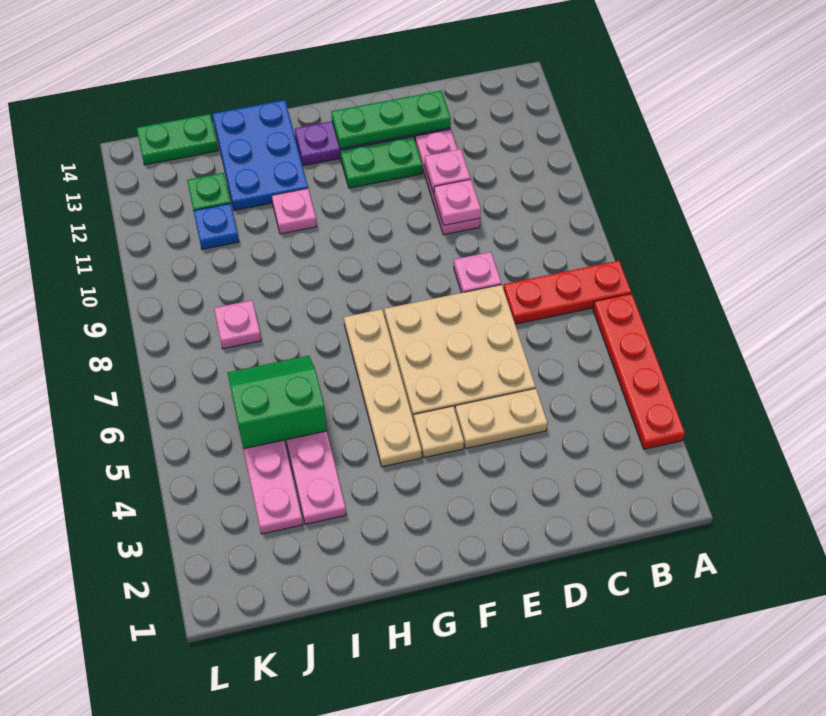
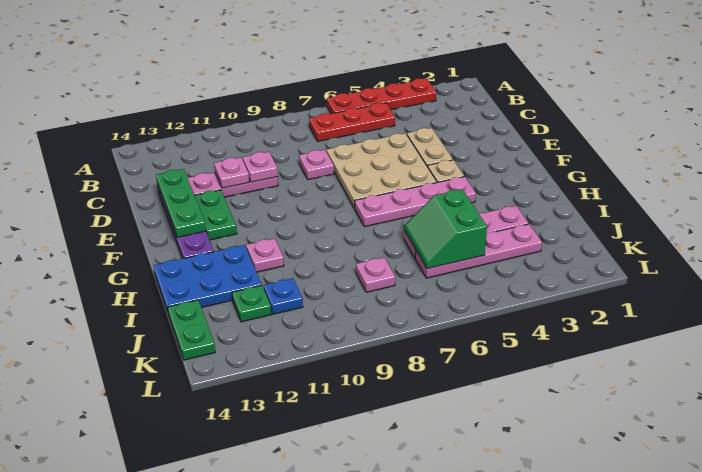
red 1x3 plate [503,261,631,324] -> red 1x3 plate turned to [309,103,395,141]
tan 1x4 plate [344,309,422,467] -> pink 1x4 plate [355,177,476,227]

